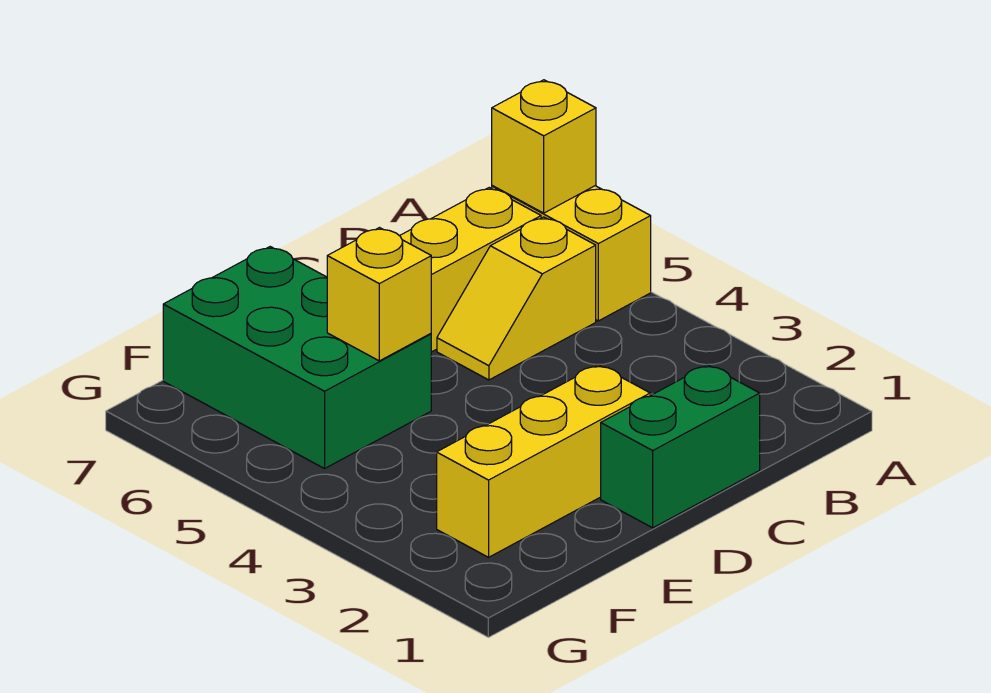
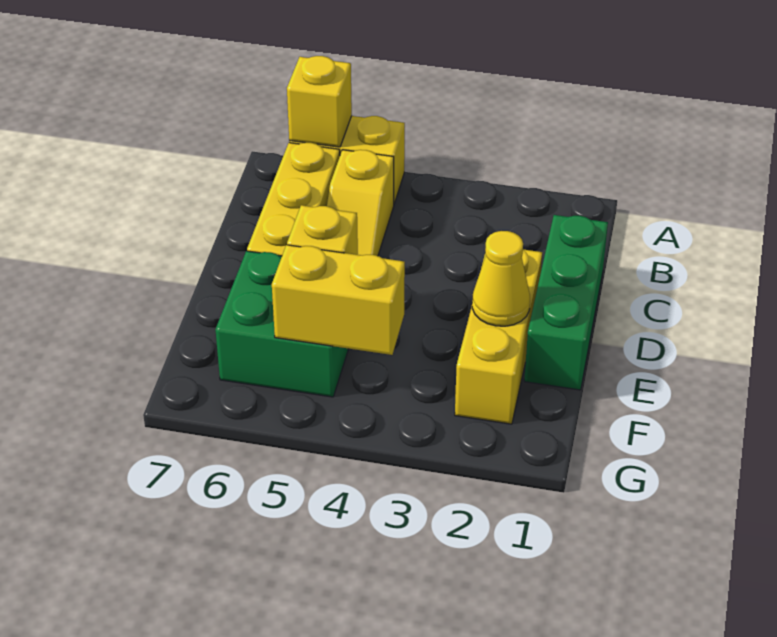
green 1x2 brick [601,365,760,528] -> green 1x3 brick [524,215,608,390]
none -> yellow 1x1 cone [472,231,530,326]
green 2x3 brick [163,247,431,469] -> green 2x2 brick [215,251,348,397]
none -> yellow 1x2 brick [272,245,405,355]

